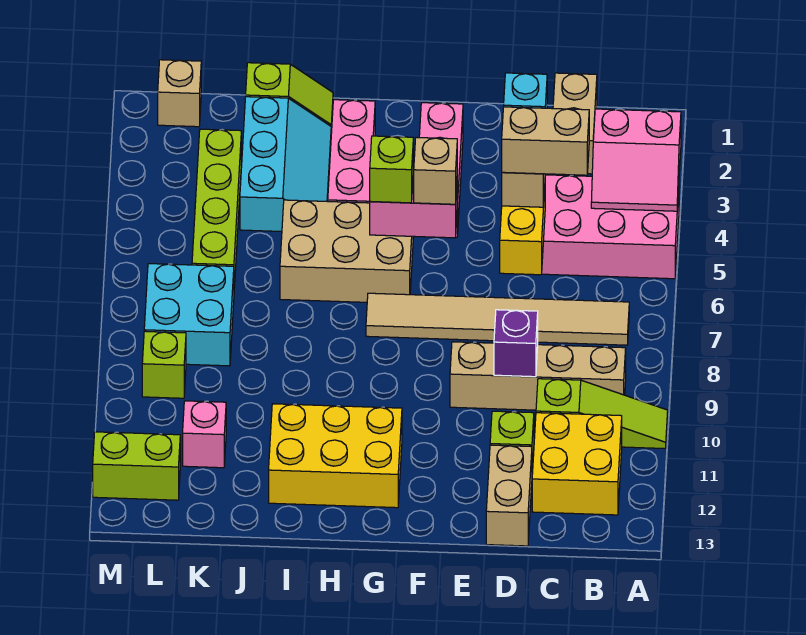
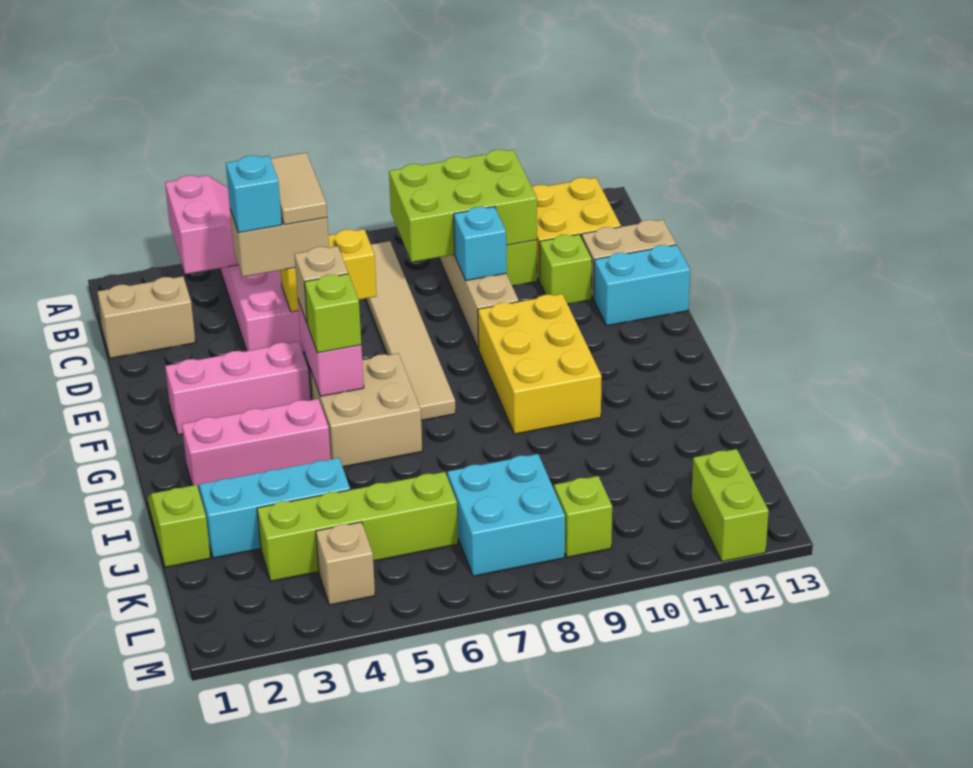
none -> lime 2x3 brick [389,150,537,262]
tan 1x2 brick [502,107,589,175] -> tan 1x2 tile [271,153,327,225]
purple 1x1 brick [494,310,538,377] -> cyan 1x1 brick [454,207,507,281]
none -> cyan 1x2 brick [594,245,690,326]
tan 2x3 brick [280,200,413,302] -> tan 2x2 brick [311,353,422,467]
yellow 2x3 brick [269,404,402,508] -> yellow 2x3 brick moved to [478,294,602,434]
pink 1x1 brick [183,401,226,468] -> none
tan 1x1 brick [158,60,201,127] -> tan 1x1 brick moved to [316,522,375,605]

